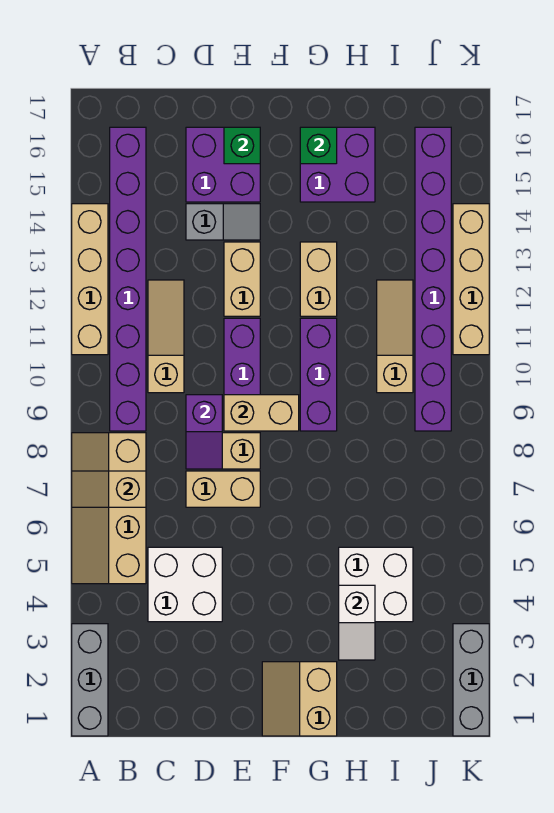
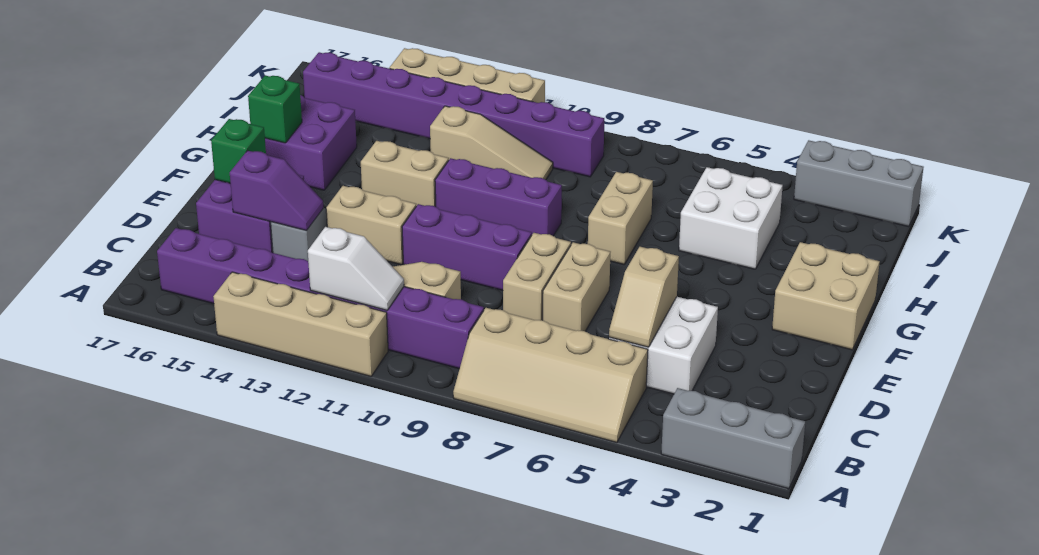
tan 1x2 slope [72,471,146,507] -> tan 1x2 slope moved to [609,247,679,347]
purple 1x2 slope [186,395,222,469] -> purple 1x2 slope moved to [230,151,323,231]
tan 1x2 brick [224,395,299,431] -> tan 1x2 brick moved to [588,172,653,265]
tan 2x2 slope [262,662,337,736] -> tan 2x2 brick [772,242,880,350]
white 1x2 slope [339,585,375,660] -> white 1x2 slope moved to [308,227,404,310]
tan 1x3 slope [377,280,413,393] -> tan 1x3 slope turned to [430,106,553,180]

